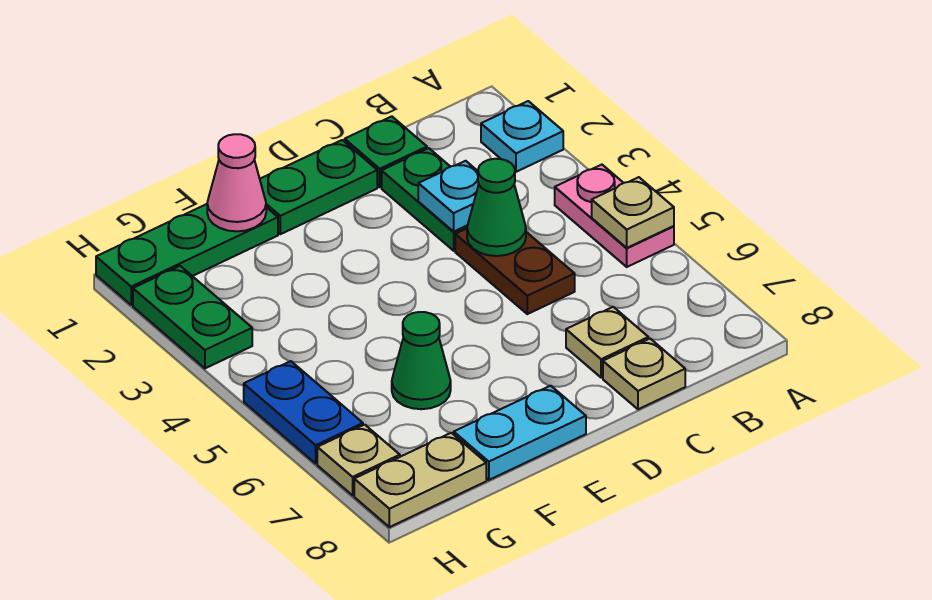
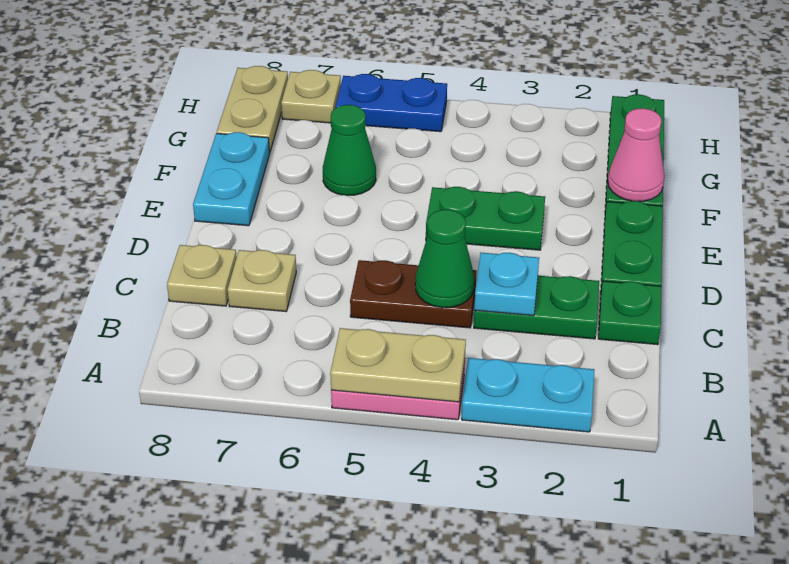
cyan 1x1 plate [481,101,563,172] -> cyan 1x2 plate [462,358,594,432]
tan 1x1 plate [592,177,674,248] -> tan 1x2 plate [330,328,466,402]
green 1x2 plate [133,266,252,368] -> green 1x2 plate moved to [426,187,545,250]

